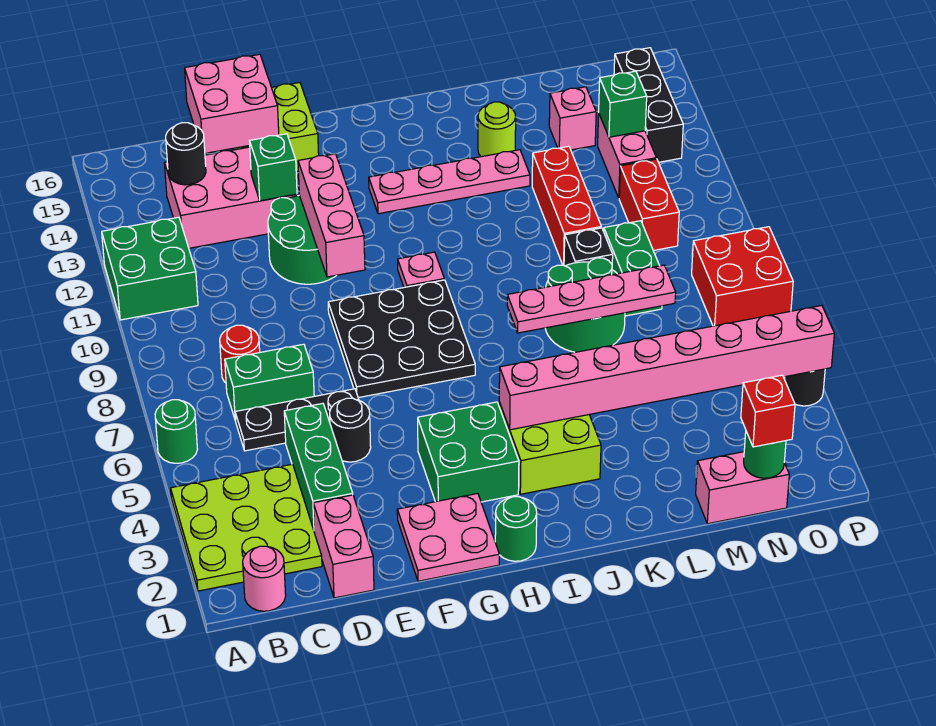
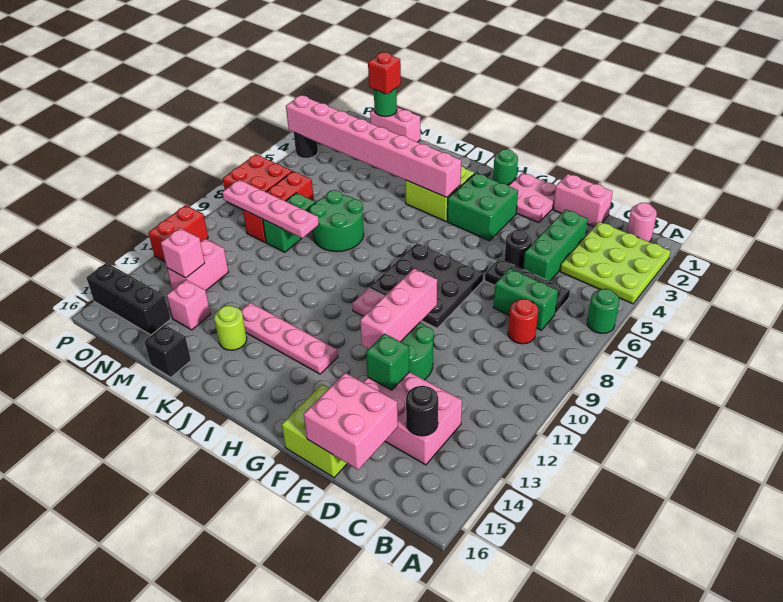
green 2x2 brick [102,217,198,320] -> none
pink 1x2 brick [313,495,374,598] -> pink 1x2 brick turned to [553,174,613,227]
pink 1x4 plate [507,265,676,333] -> pink 1x4 plate moved to [222,180,319,238]
black 1x1 brick [564,228,613,266] -> black 1x1 brick moved to [144,325,191,377]
red 1x3 brick [532,146,601,265] -> red 1x3 brick moved to [243,171,314,242]
red 1x2 brick [619,159,679,251] -> red 1x2 brick moved to [148,205,208,262]
green 1x1 brick [599,71,647,137] -> pink 1x1 brick [161,228,205,278]
black 1x3 brick [614,48,683,162] -> black 1x3 brick turned to [86,263,170,335]

